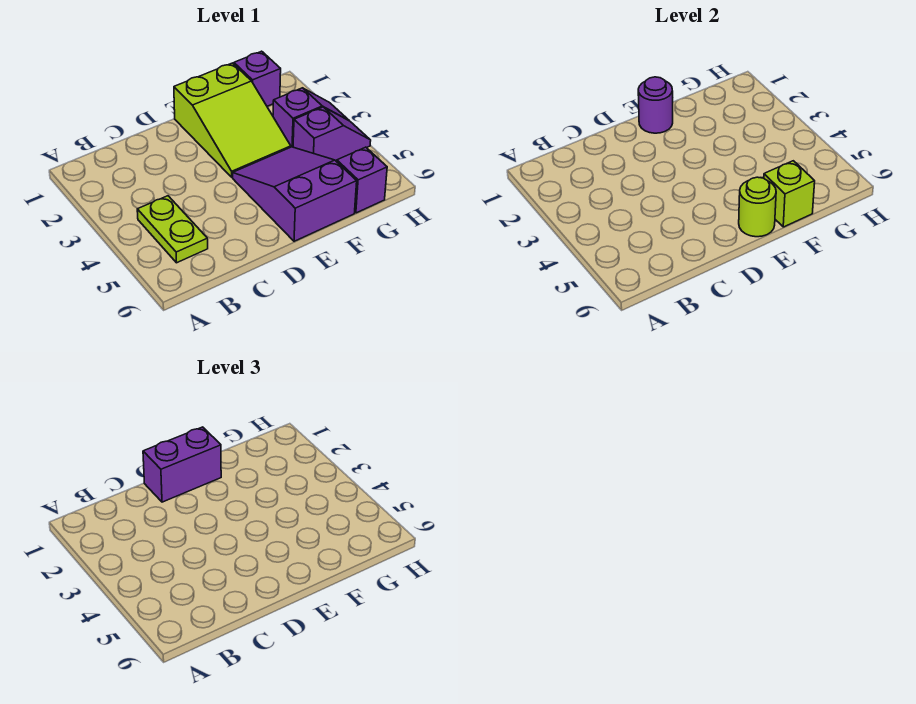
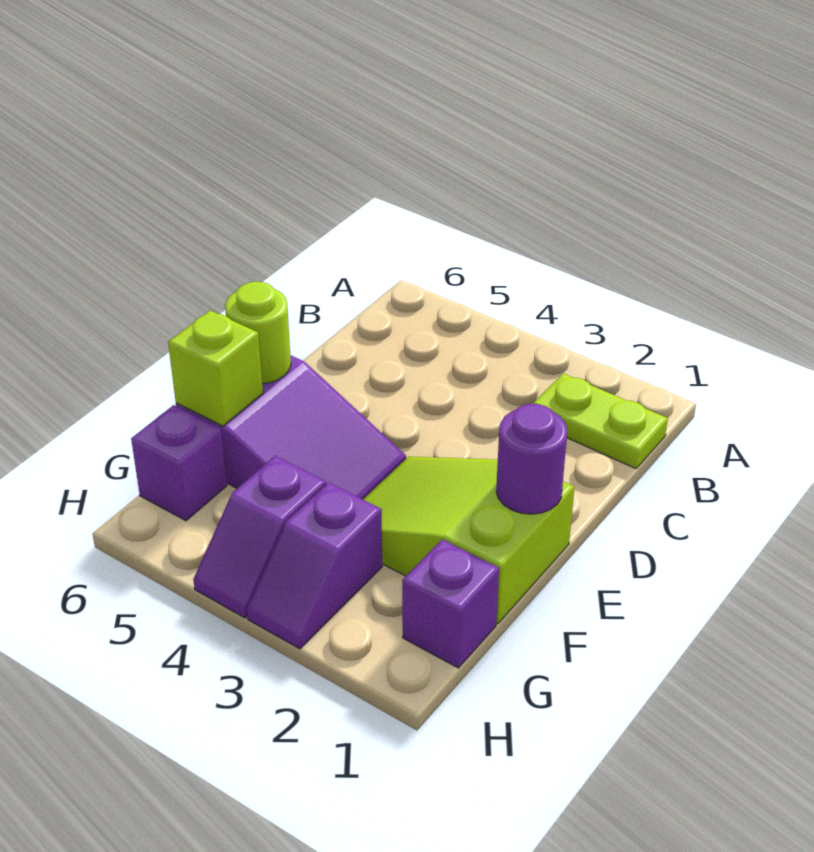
lime 1x2 plate [137,196,208,263] -> lime 1x2 plate moved to [533,373,668,469]
purple 1x2 brick [143,427,221,502] -> none

